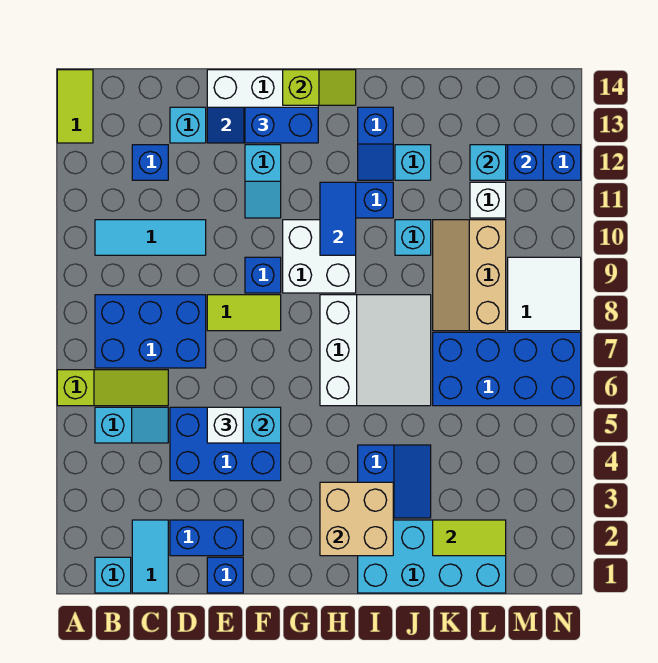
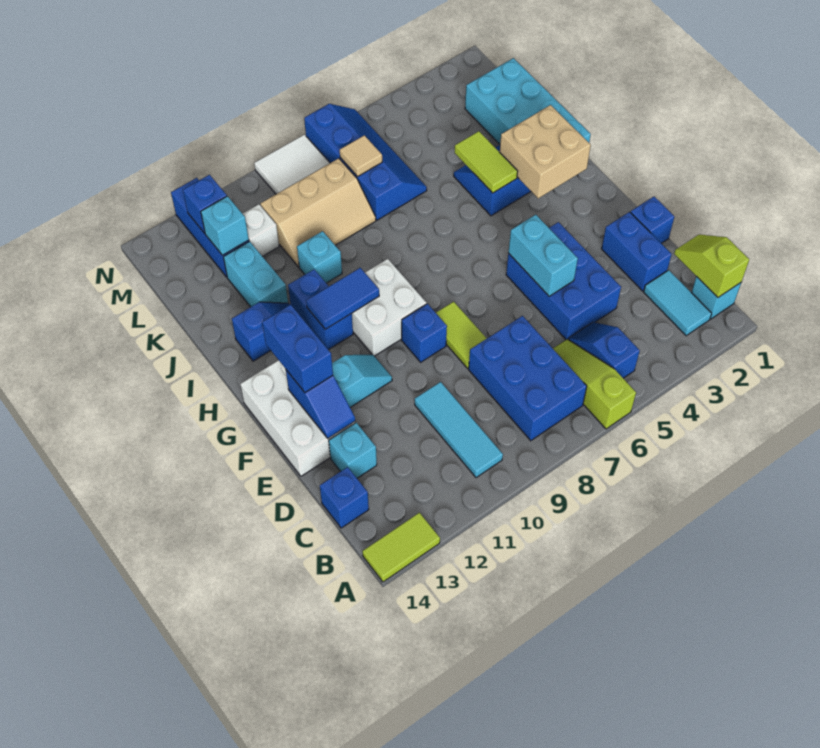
cyan 1x2 slope [95,407,168,443] -> blue 1x2 slope [568,322,640,378]
cyan 1x2 tile [132,520,168,593] -> cyan 1x2 tile turned to [644,270,712,336]
blue 1x1 brick [132,145,168,180] -> blue 1x1 brick moved to [320,467,369,528]
white 1x1 brick [207,407,243,443] -> none
lime 1x2 slope [283,70,356,105] -> lime 1x2 slope moved to [674,235,749,297]
white 3x3 slope [320,295,431,406] -> none
cyan 1x1 brick [395,145,431,180] -> cyan 1x2 brick [223,241,288,307]
lime 1x2 tile [433,520,506,556] -> lime 1x2 tile moved to [455,131,518,193]
blue 2x4 brick [433,332,581,406] -> blue 2x4 slope [304,104,427,220]
none -> tan 1x1 tile [340,135,382,177]

